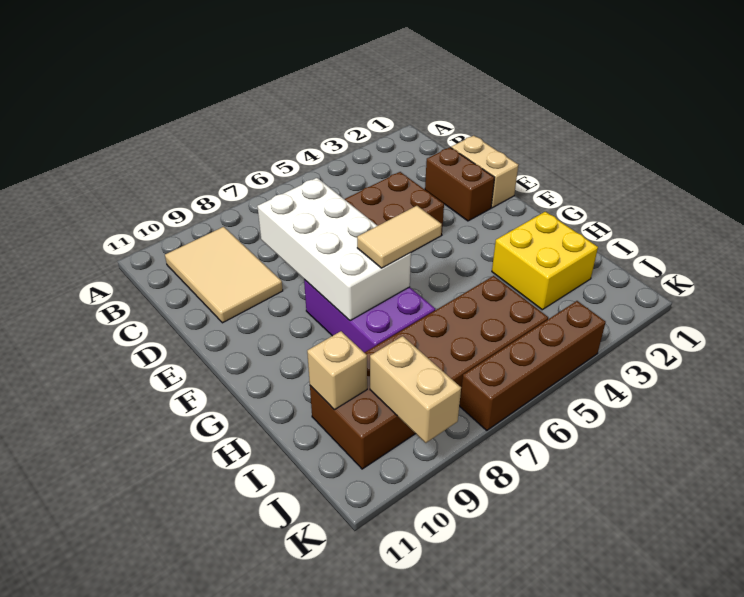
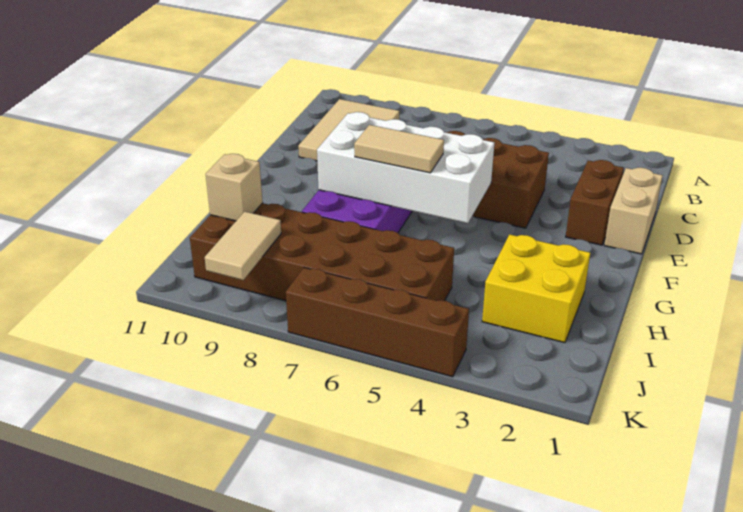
white 2x4 brick [257,178,411,321] -> white 2x4 brick turned to [317,112,494,223]
tan 1x2 brick [370,336,461,443] -> tan 1x2 tile [205,212,281,280]

